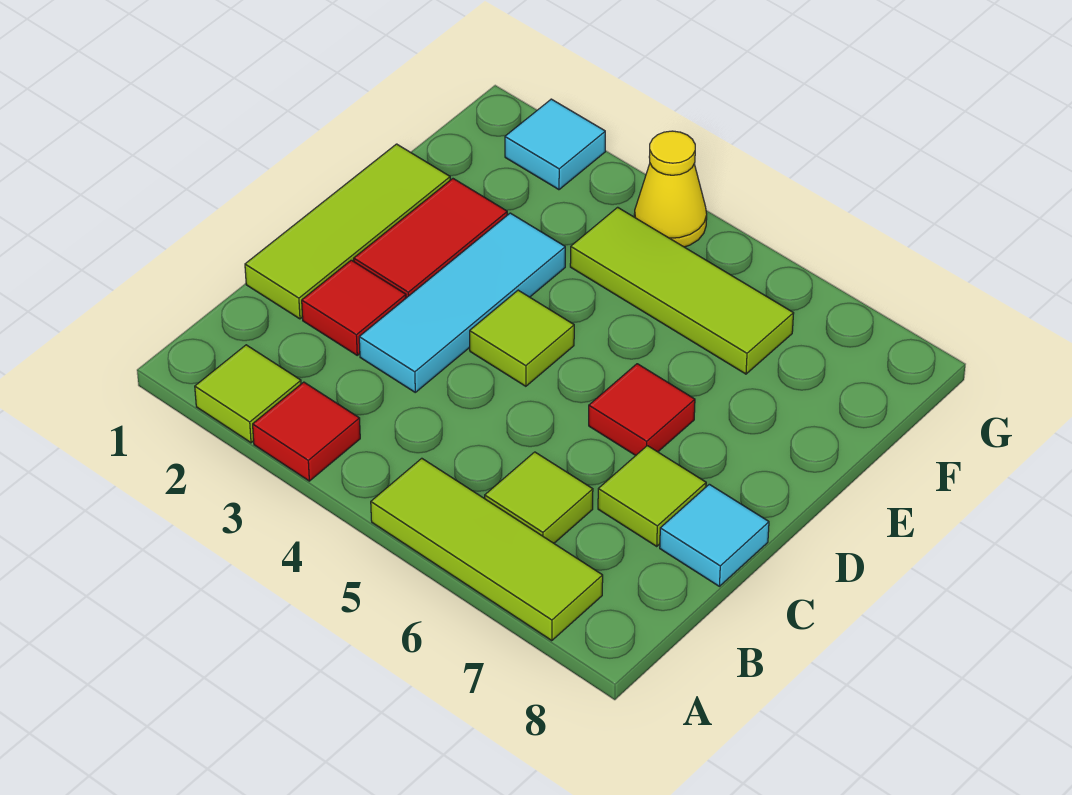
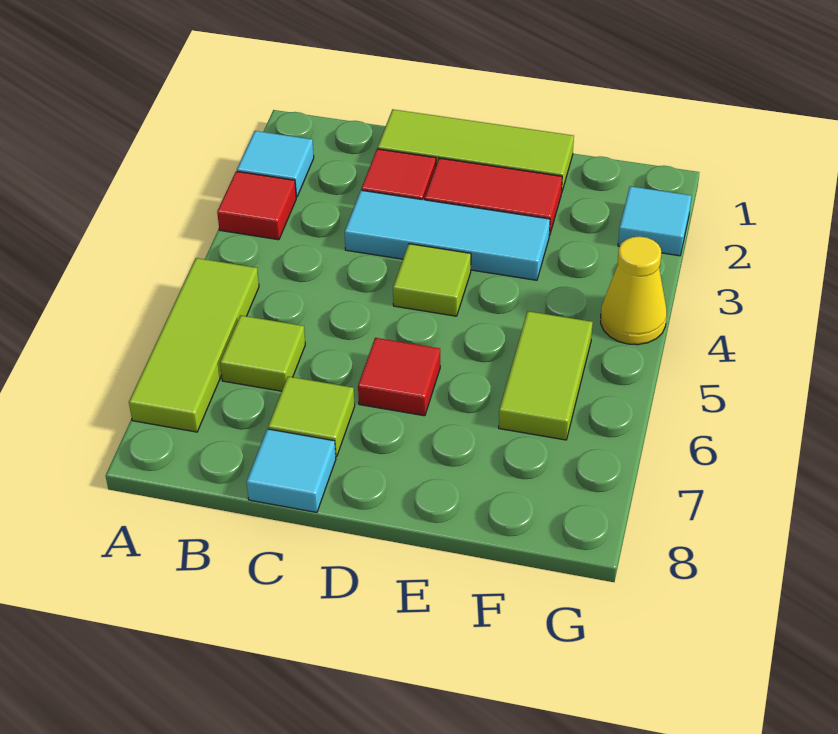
lime 1x1 tile [195,345,301,443] -> cyan 1x1 tile [237,131,314,197]
lime 1x3 tile [570,207,794,374] -> lime 1x2 tile [499,311,593,440]

